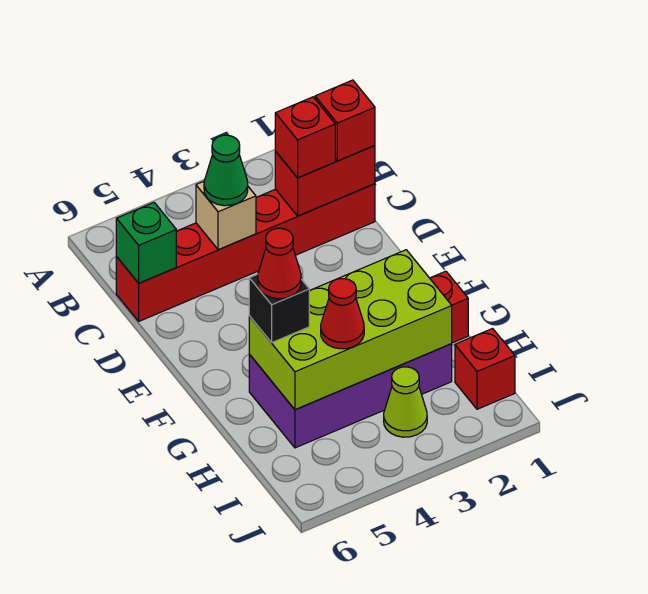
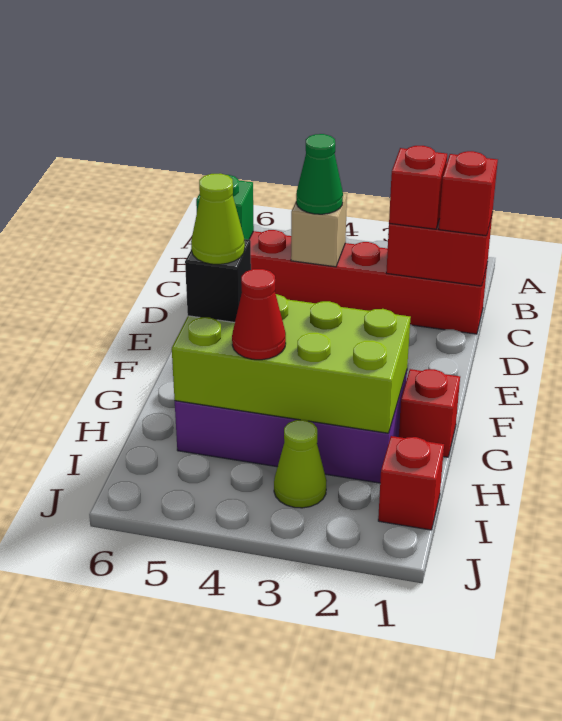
red 1x1 cone [258,228,301,299] -> lime 1x1 cone [191,173,245,264]

